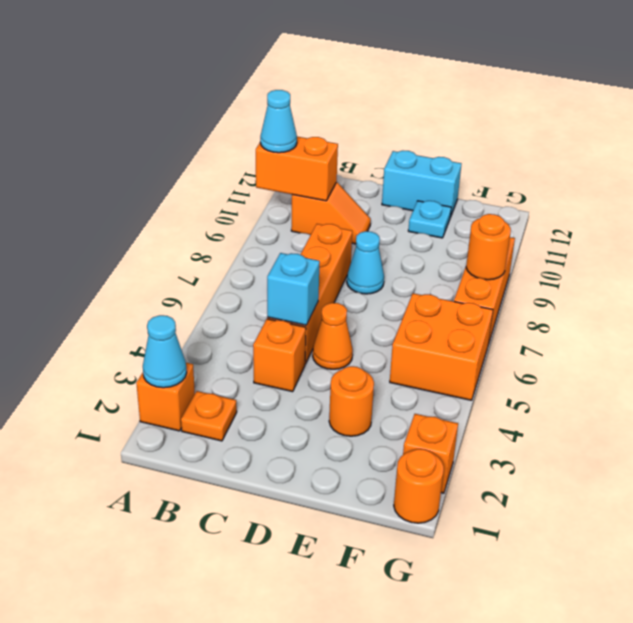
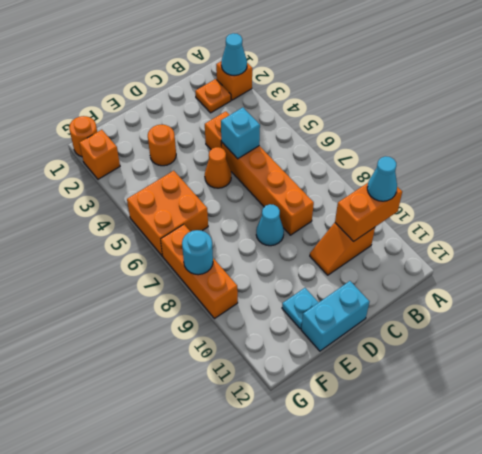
orange 1x1 round brick [466,214,511,280] -> cyan 1x1 round brick [182,230,213,275]

